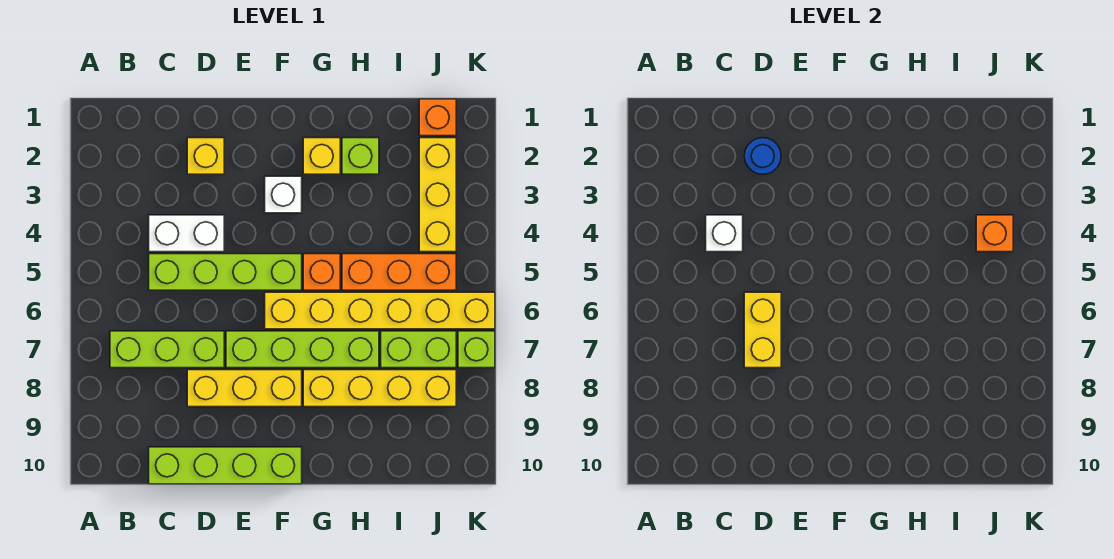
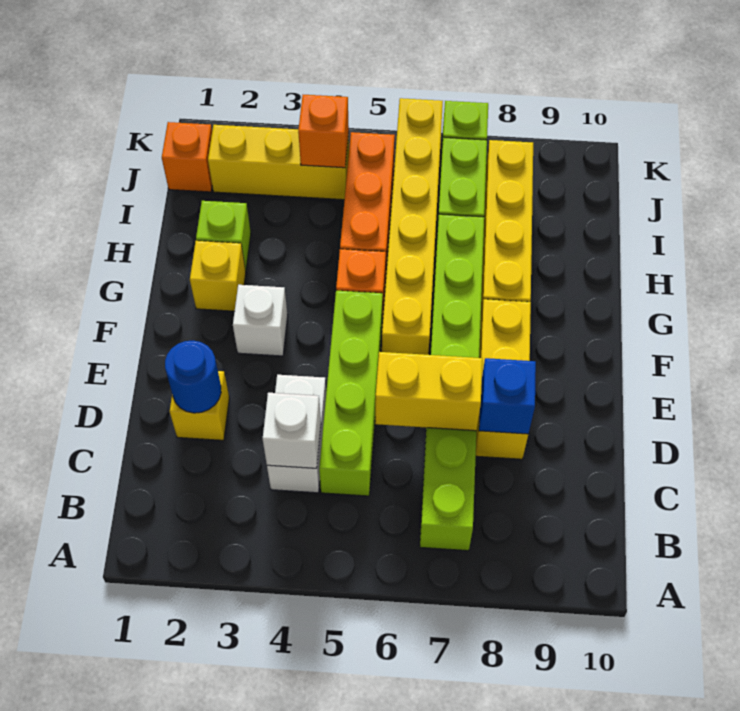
lime 1x4 brick [149,447,302,484] -> none
none -> blue 1x1 brick [479,358,536,434]

